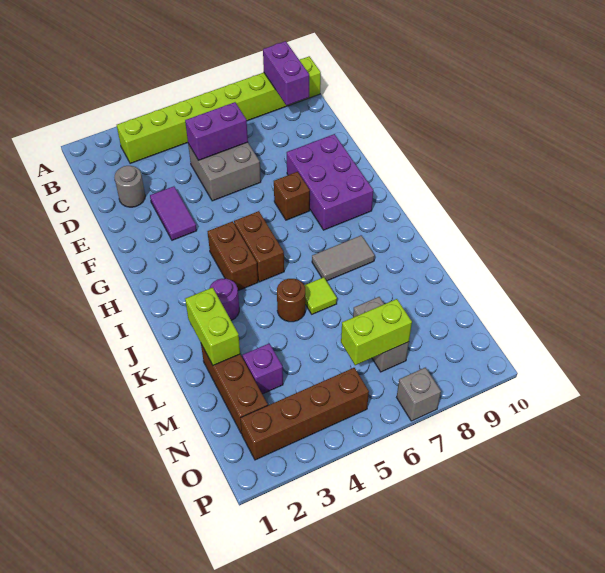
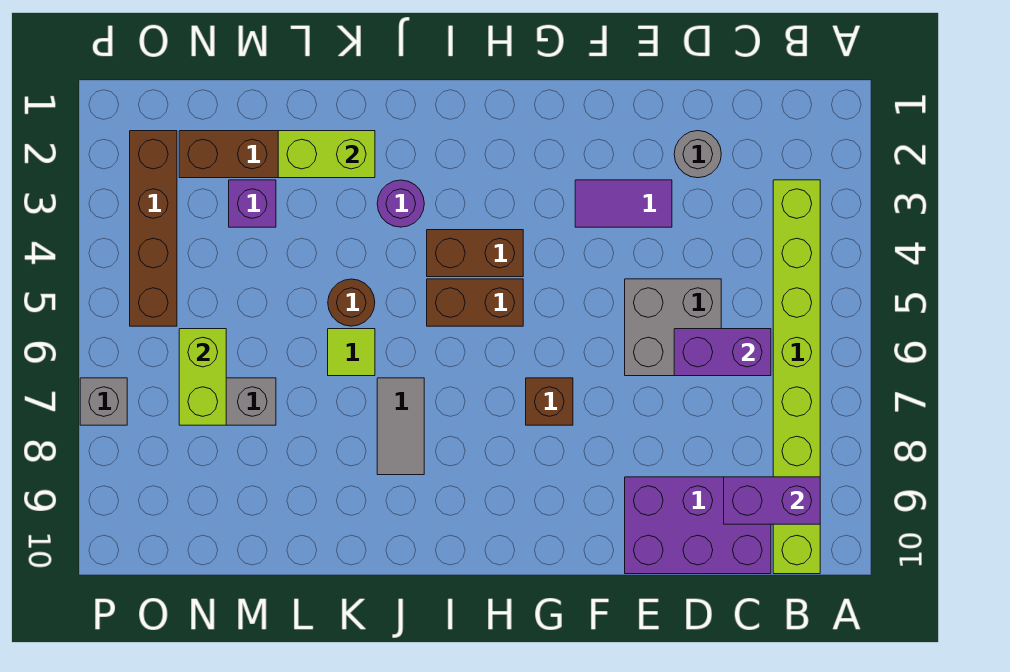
purple 1x2 brick [185,102,248,160] -> purple 1x2 brick turned to [674,329,771,376]
purple 2x3 brick [287,134,373,230] -> purple 2x3 brick moved to [625,477,771,574]

